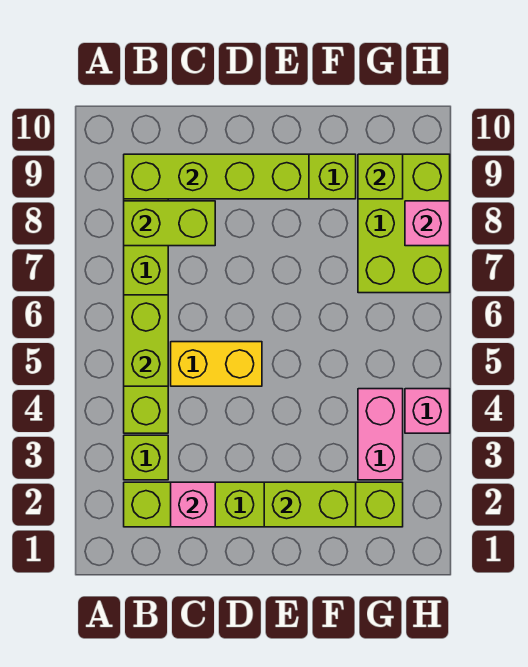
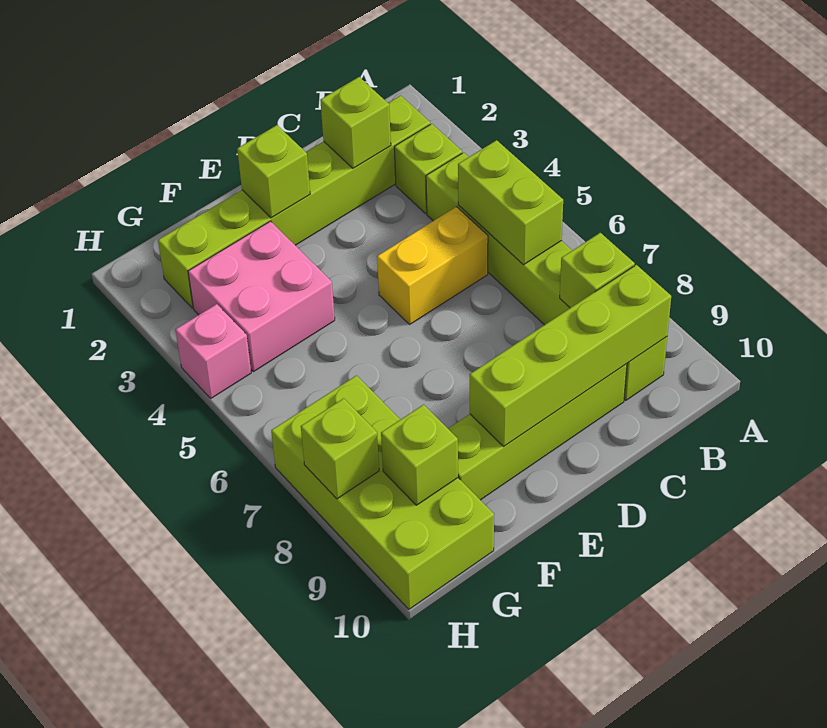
lime 1x2 brick [124,201,215,246] -> lime 1x1 brick [560,233,635,308]
pink 1x1 brick [171,482,215,527] -> lime 1x1 brick [320,77,391,168]
lime 1x2 brick [264,482,356,527] -> lime 1x1 brick [237,125,310,218]
pink 1x2 brick [358,389,403,480] -> pink 2x2 brick [188,221,335,372]
lime 2x3 brick [358,154,450,293] -> lime 2x4 brick [271,376,494,609]
pink 1x1 brick [405,201,450,246] -> lime 1x1 brick [301,398,379,499]

